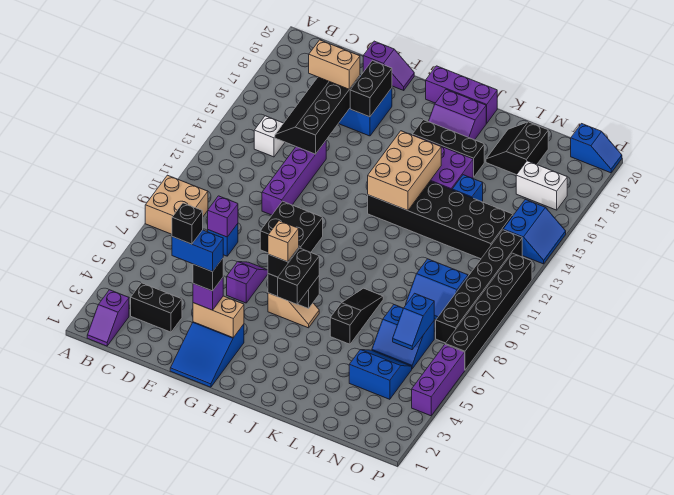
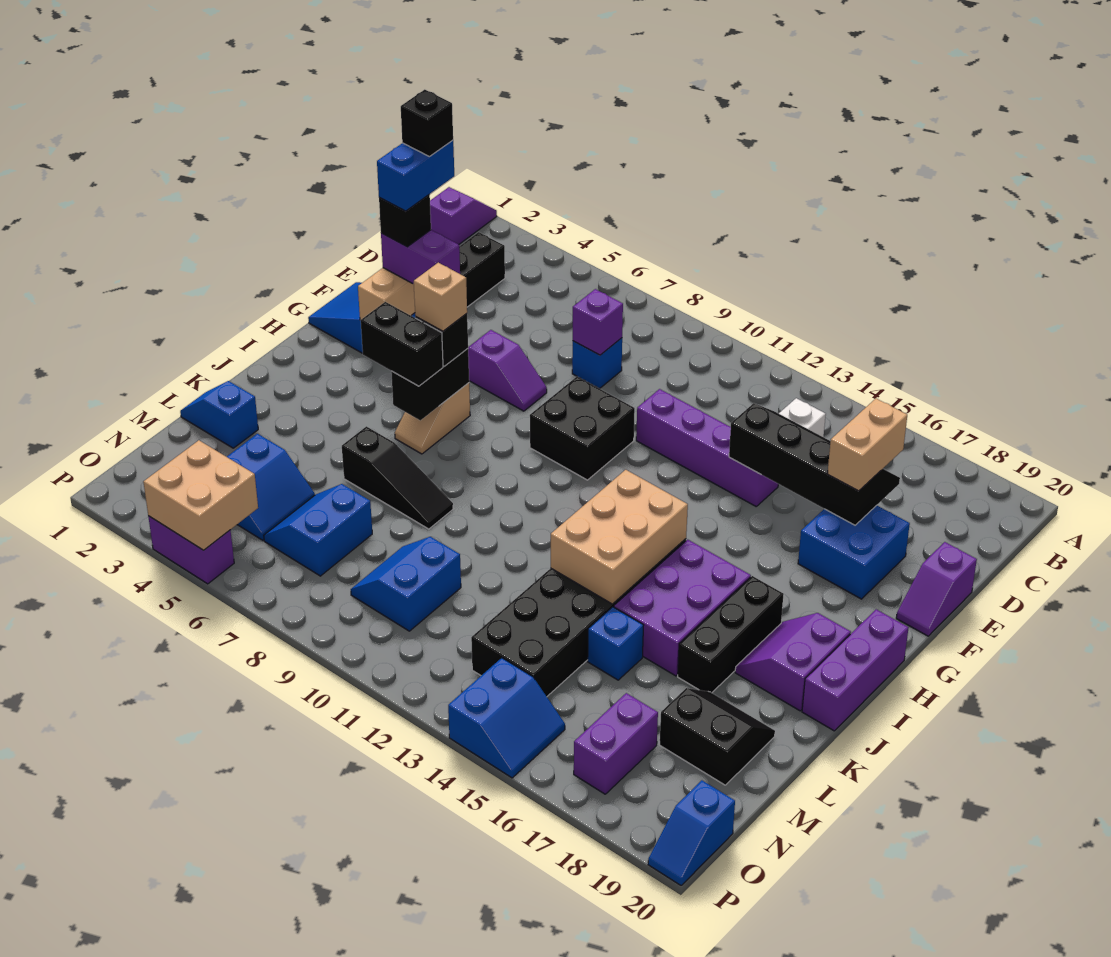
tan 2x2 brick [145,175,208,234] -> tan 2x2 brick moved to [143,440,258,550]
purple 1x2 slope [87,290,129,346] -> purple 1x2 slope turned to [430,187,497,244]
purple 1x1 brick [193,278,223,310] -> purple 1x2 brick [381,230,460,284]
black 1x2 brick [350,61,392,117] -> none
tan 2x3 brick [368,131,441,211] -> tan 2x3 brick turned to [551,470,688,604]
blue 1x2 slope [393,293,434,350] -> blue 1x2 slope moved to [180,381,258,448]
white 1x2 brick [516,161,567,210] -> purple 1x2 brick [574,693,658,794]
black 1x6 brick [436,230,522,343] -> none
blue 2x2 slope [503,199,566,264] -> blue 2x2 slope turned to [448,658,565,778]
purple 1x3 brick [412,345,465,416] -> purple 1x2 brick [148,516,234,584]
black 1x6 brick [445,253,532,370] -> none

